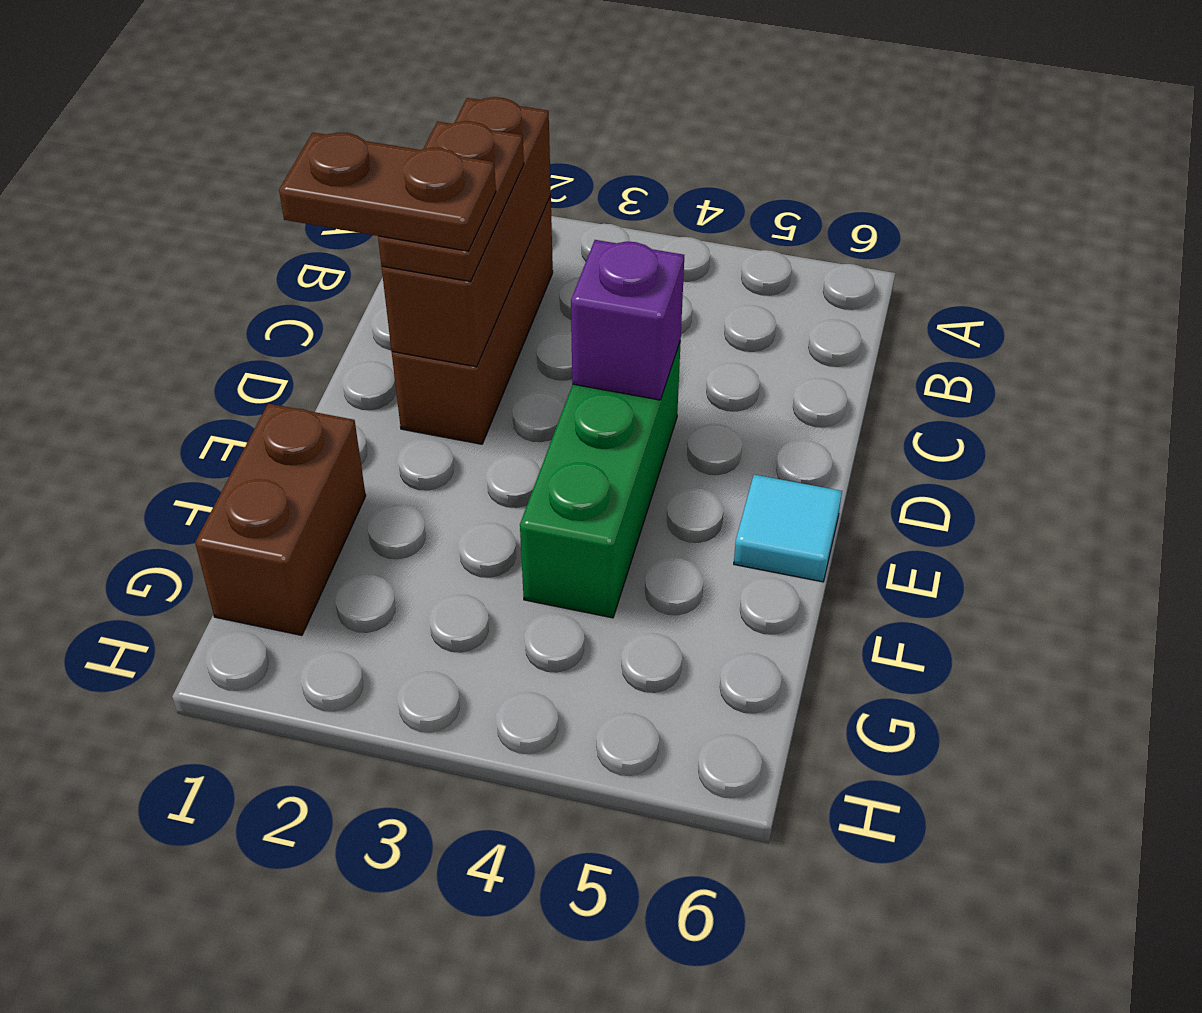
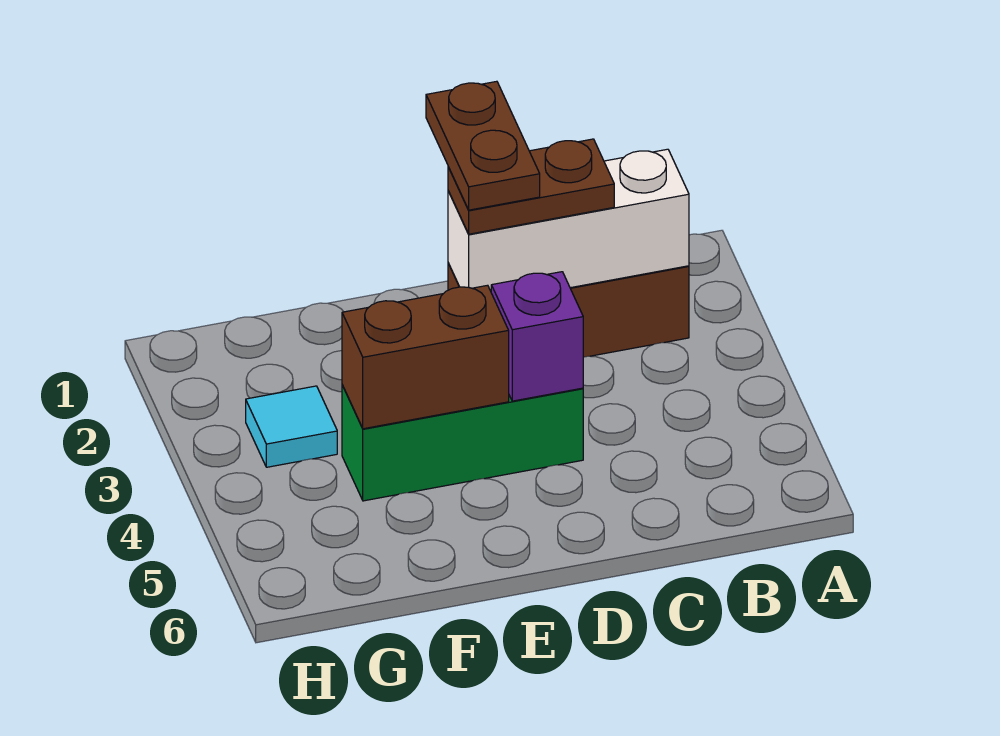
brown 1x3 brick [382,97,551,367] -> white 1x3 brick [448,149,689,291]
cyan 1x1 tile [734,475,842,582] -> cyan 1x1 tile moved to [246,386,337,467]
brown 1x2 brick [195,403,366,635] -> brown 1x2 brick moved to [342,285,509,429]

